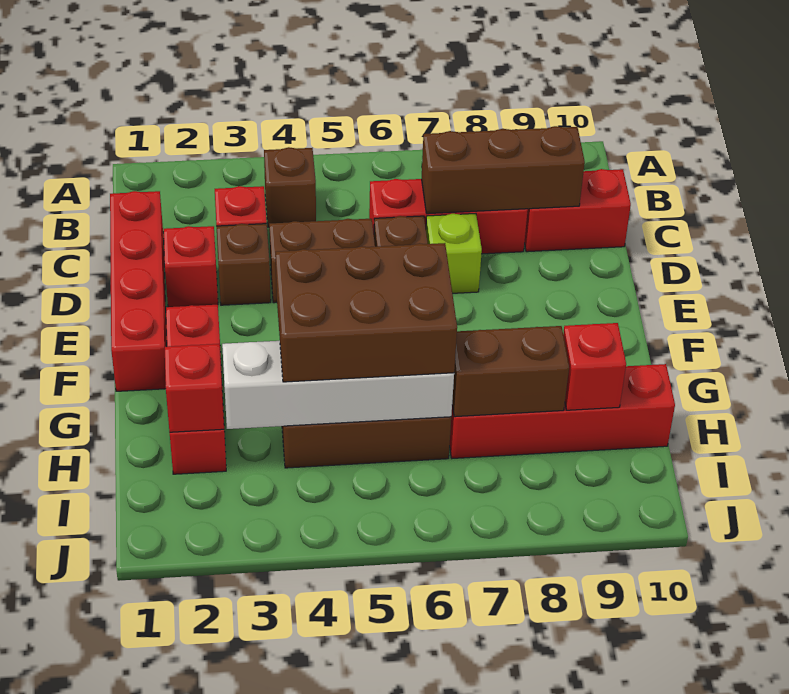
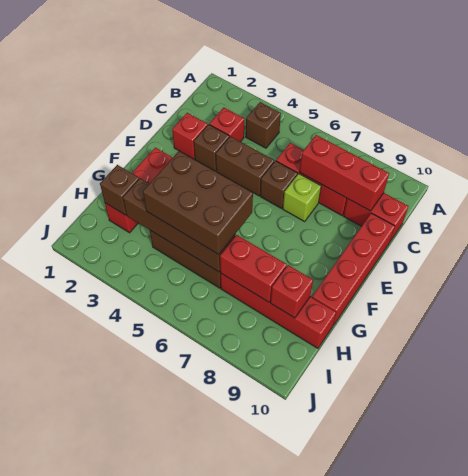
red 1x4 brick [110,191,167,391] -> red 1x4 brick moved to [312,213,395,325]
brown 1x3 brick [422,126,585,214] -> red 1x3 brick [300,135,389,211]
red 1x1 brick [165,344,224,432] -> brown 1x1 brick [100,165,139,215]
white 1x4 brick [222,341,454,429] -> brown 1x4 brick [123,178,235,272]
brown 1x2 brick [452,326,569,417] -> red 1x2 brick [220,235,287,302]

